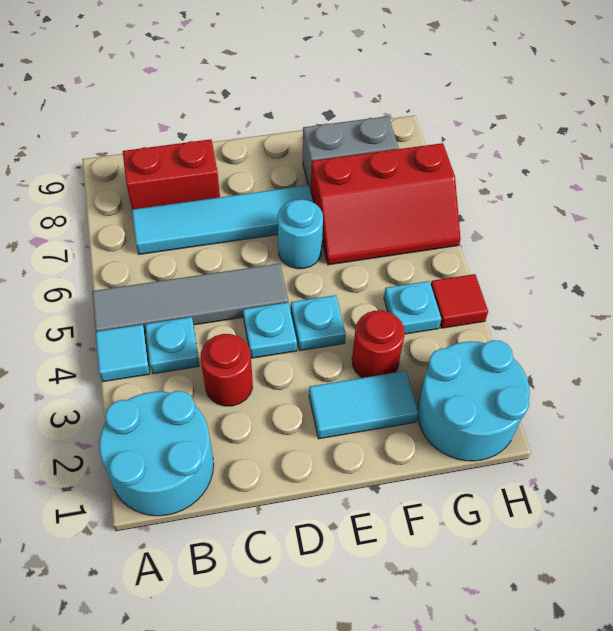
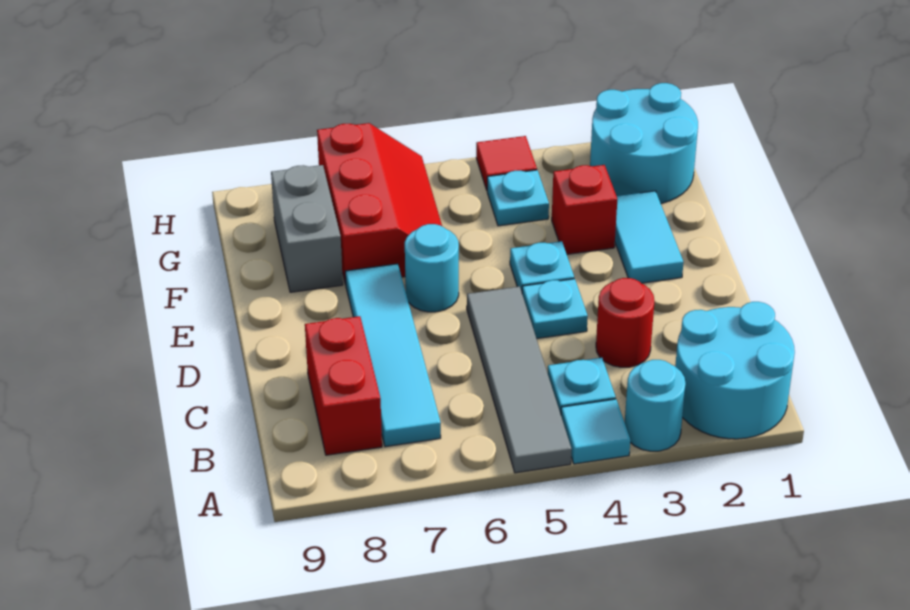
none -> cyan 1x1 round brick [625,360,686,451]
red 1x1 round brick [352,310,405,378] -> red 1x1 brick [552,165,617,254]

